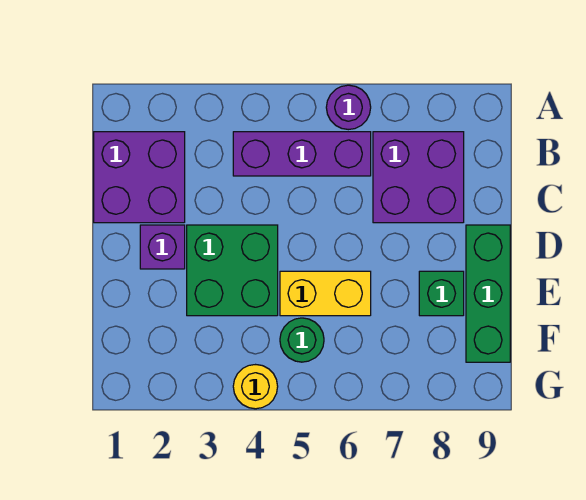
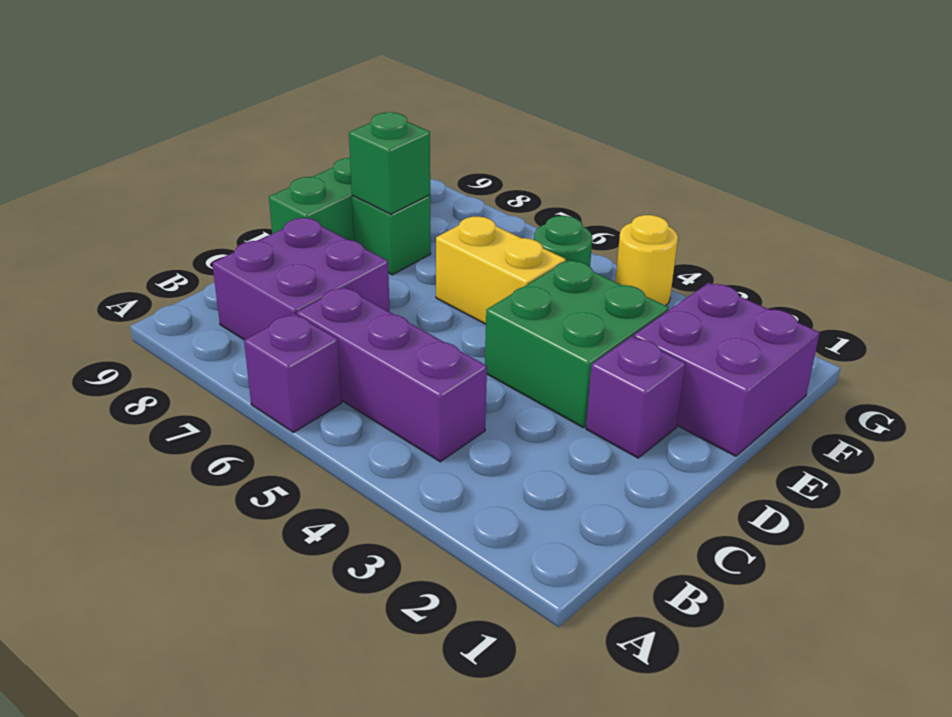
purple 1x1 round brick [326,85,371,130] -> purple 1x1 brick [244,313,342,432]
purple 2x2 brick [94,132,185,223] -> purple 2x2 brick moved to [634,283,820,456]
none -> green 1x1 brick [349,112,430,214]

